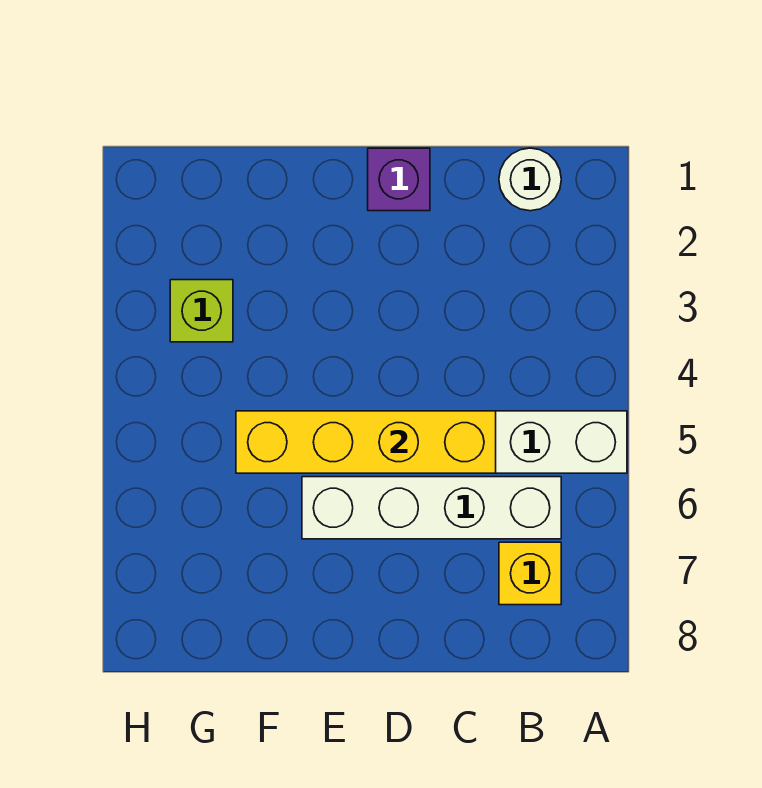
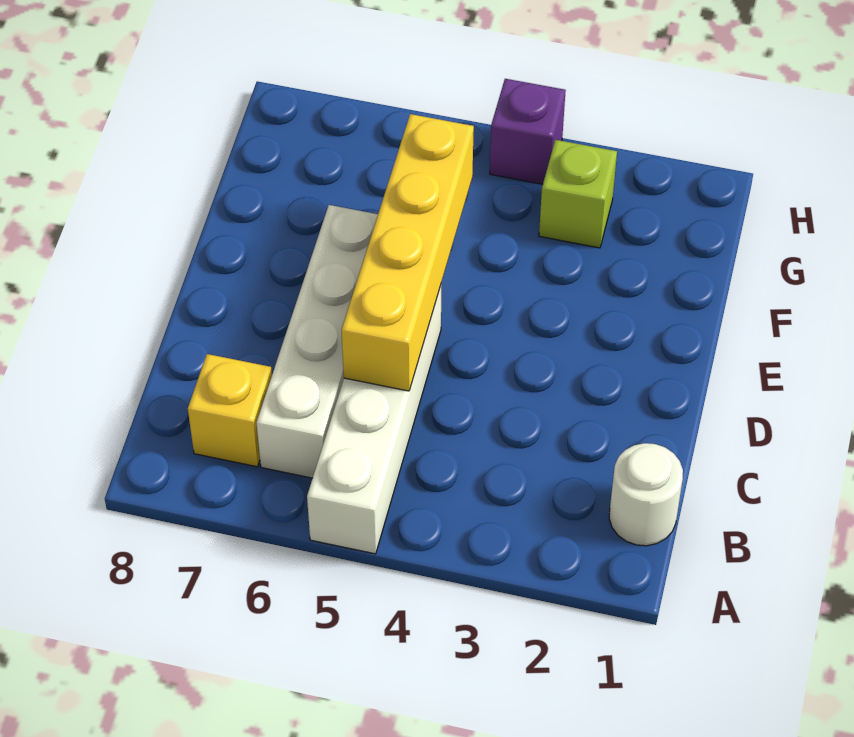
purple 1x1 brick [368,148,430,211] -> purple 1x1 brick moved to [490,79,566,184]

